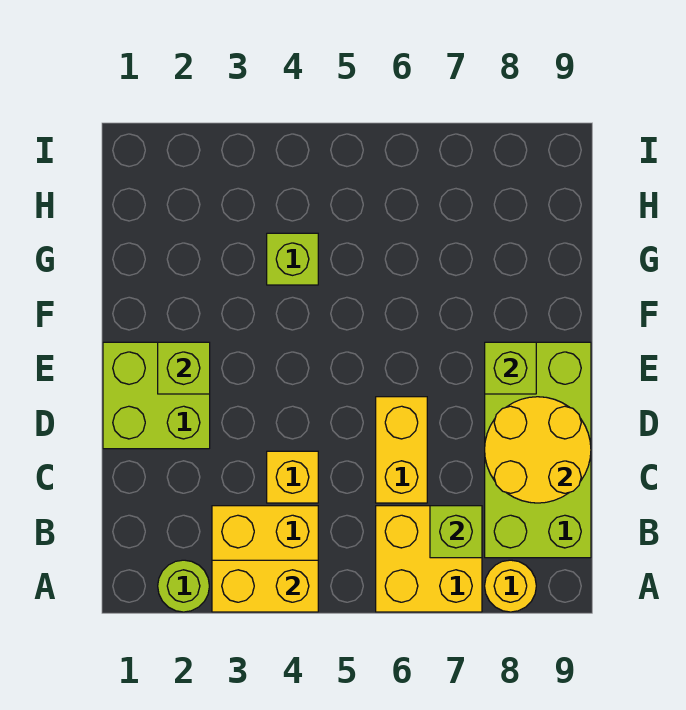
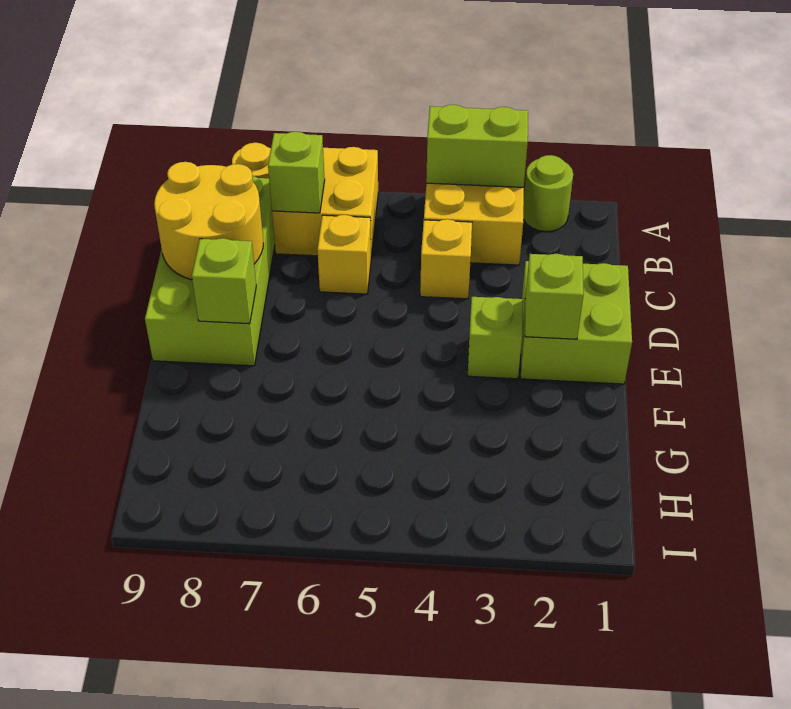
yellow 1x2 brick [212,560,318,612] -> lime 1x2 brick [426,105,528,187]
yellow 1x2 brick [376,397,427,503] -> yellow 1x1 brick [317,215,371,294]
lime 1x1 brick [267,233,318,285] -> lime 1x1 brick moved to [468,297,523,379]

